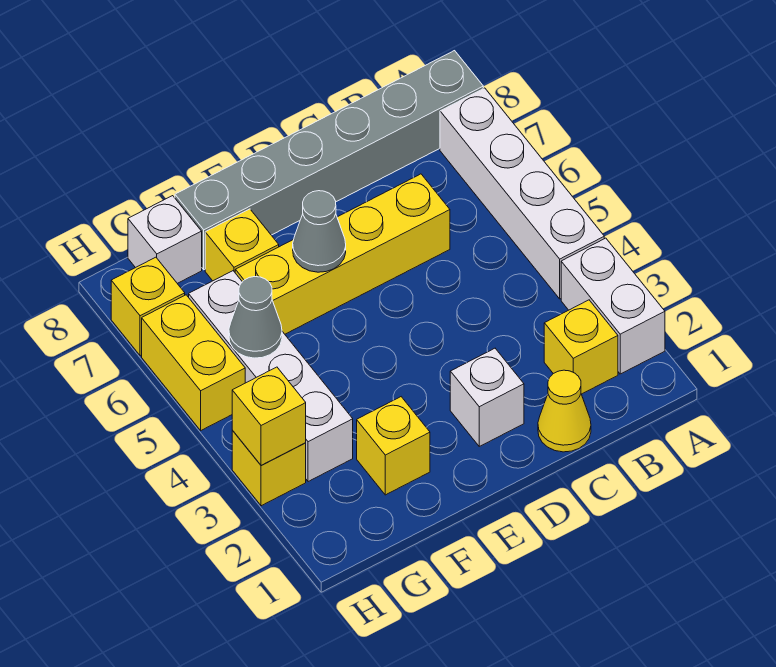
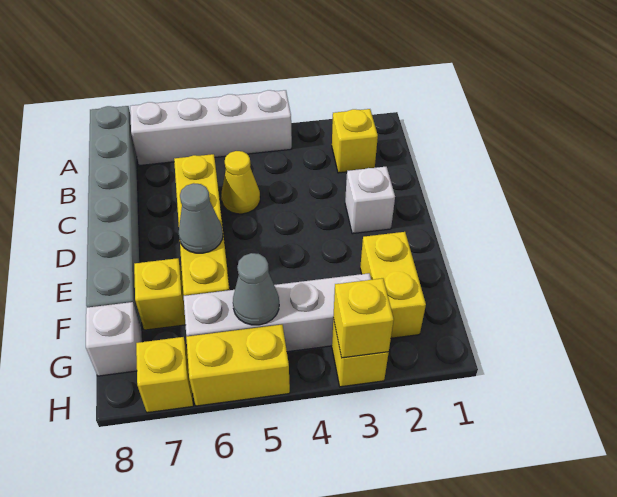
white 1x2 brick [561,238,665,374] -> none
yellow 1x1 cone [538,370,591,452] -> yellow 1x1 cone moved to [221,151,260,214]
yellow 1x1 brick [357,397,430,495] -> yellow 1x2 brick [360,232,426,338]

